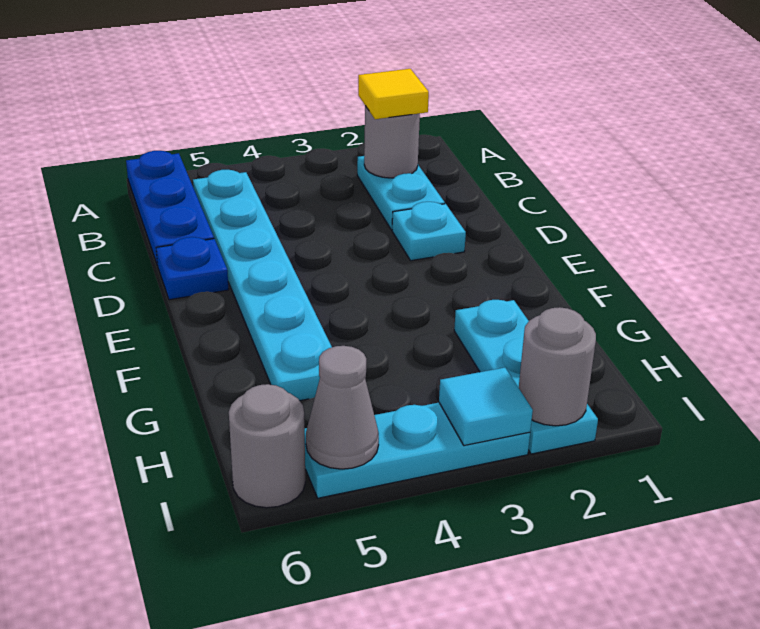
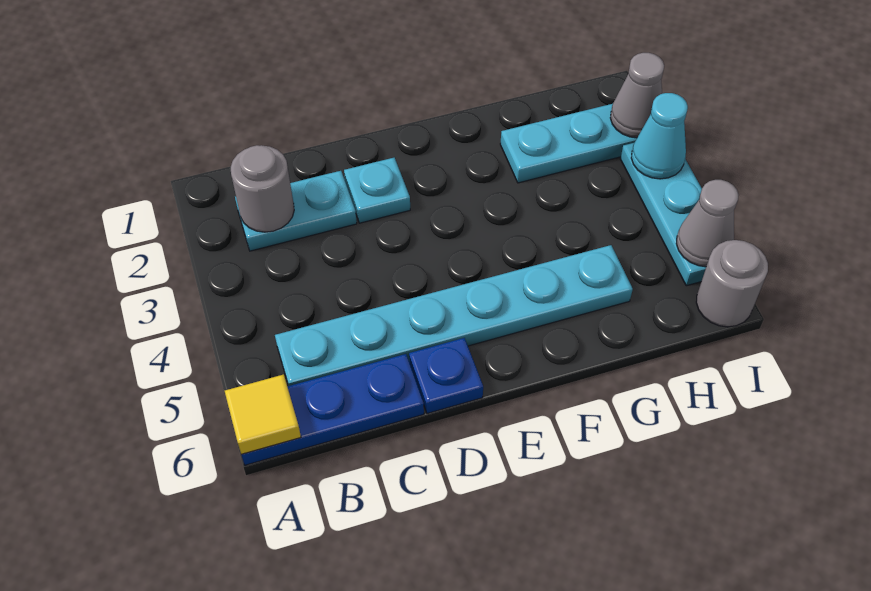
yellow 1x1 tile [358,69,429,119] -> yellow 1x1 tile moved to [225,374,301,455]
grey 1x1 round brick [519,307,596,426] -> grey 1x1 cone [610,53,664,138]
cyan 1x1 tile [439,368,533,446] -> cyan 1x1 cone [631,93,688,179]

